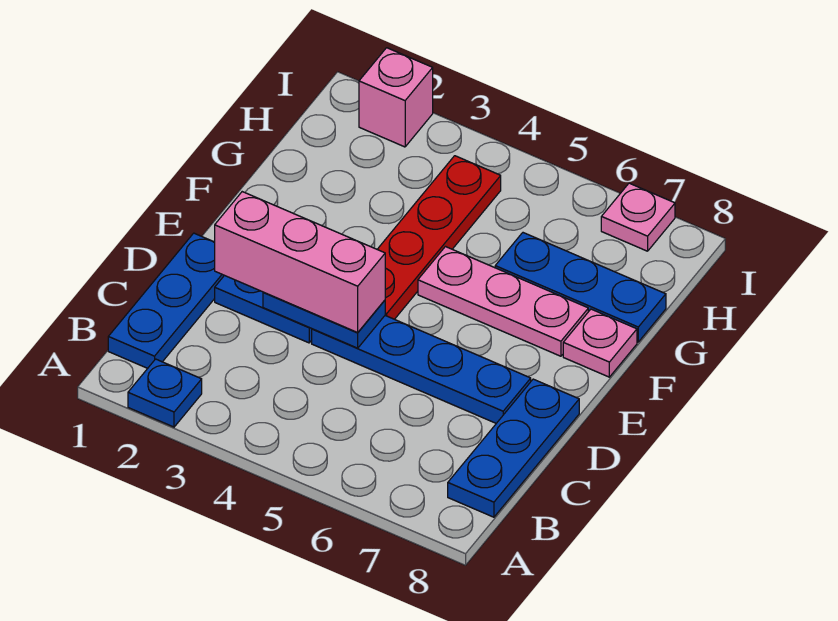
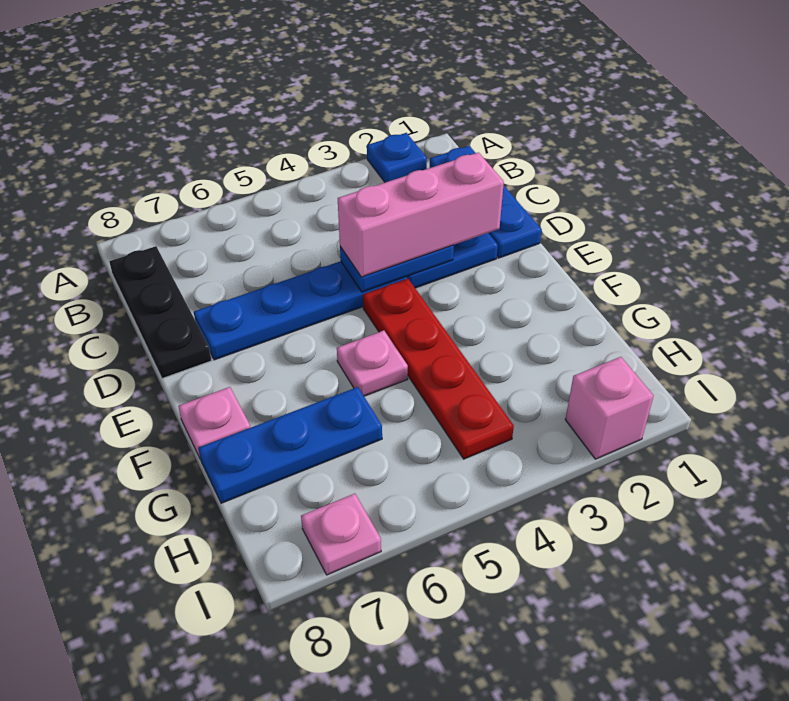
blue 1x3 plate [448,379,579,517] -> black 1x3 plate [109,246,212,378]
pink 1x3 plate [418,247,588,356] -> pink 1x1 plate [337,331,408,396]

